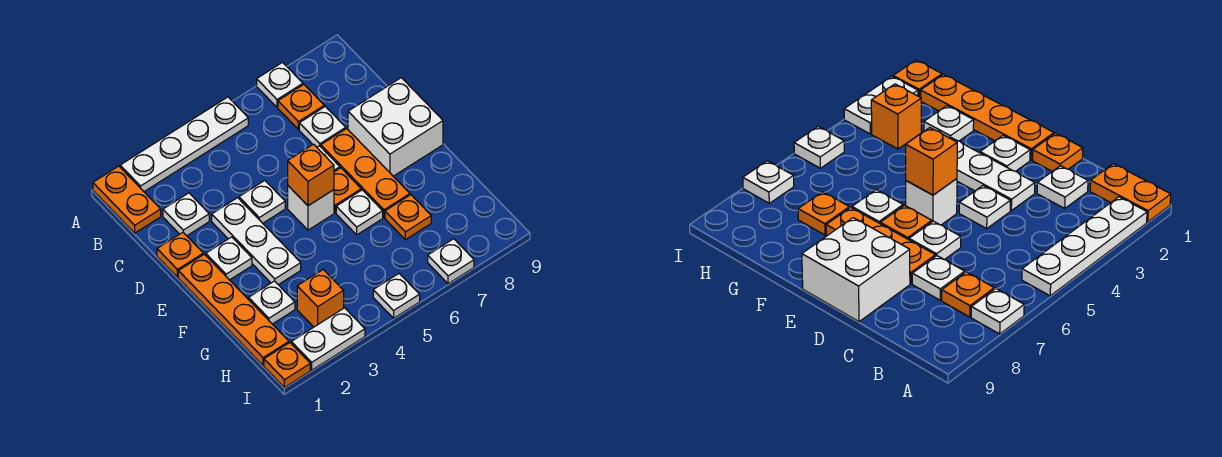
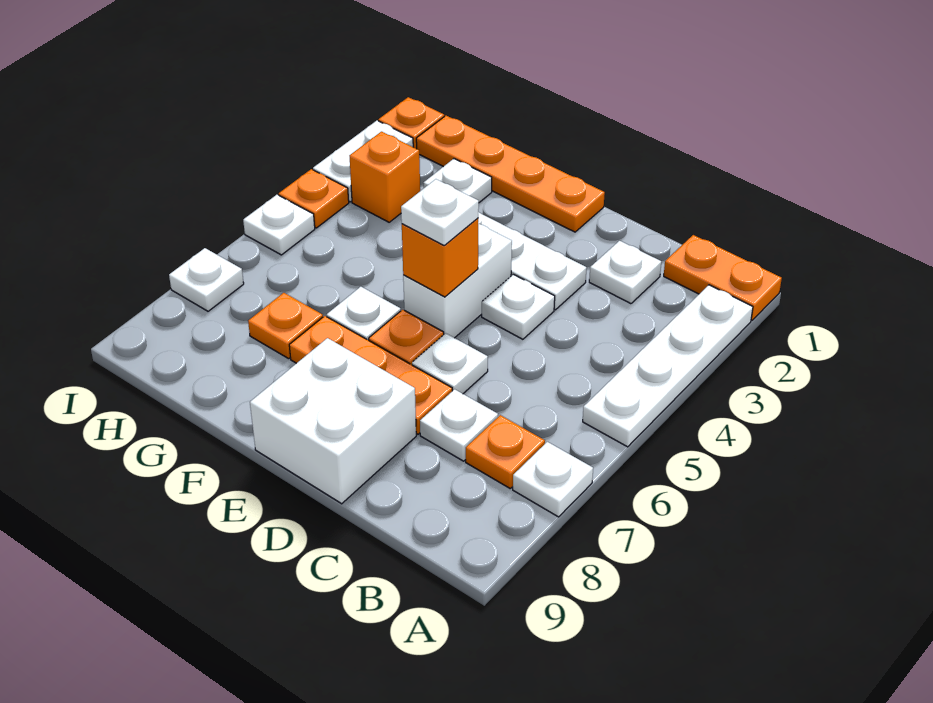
orange 1x1 plate [157,232,203,277] -> orange 1x1 plate moved to [279,169,349,228]
white 1x1 plate [206,237,252,280] -> white 1x1 plate moved to [401,179,479,245]
white 1x1 brick [288,186,334,230] -> white 1x2 brick [403,223,512,338]

